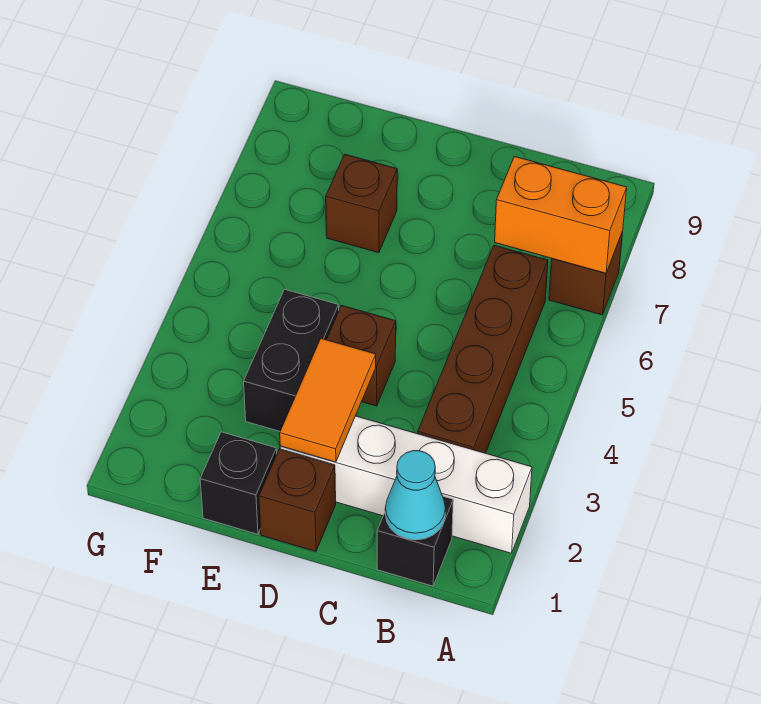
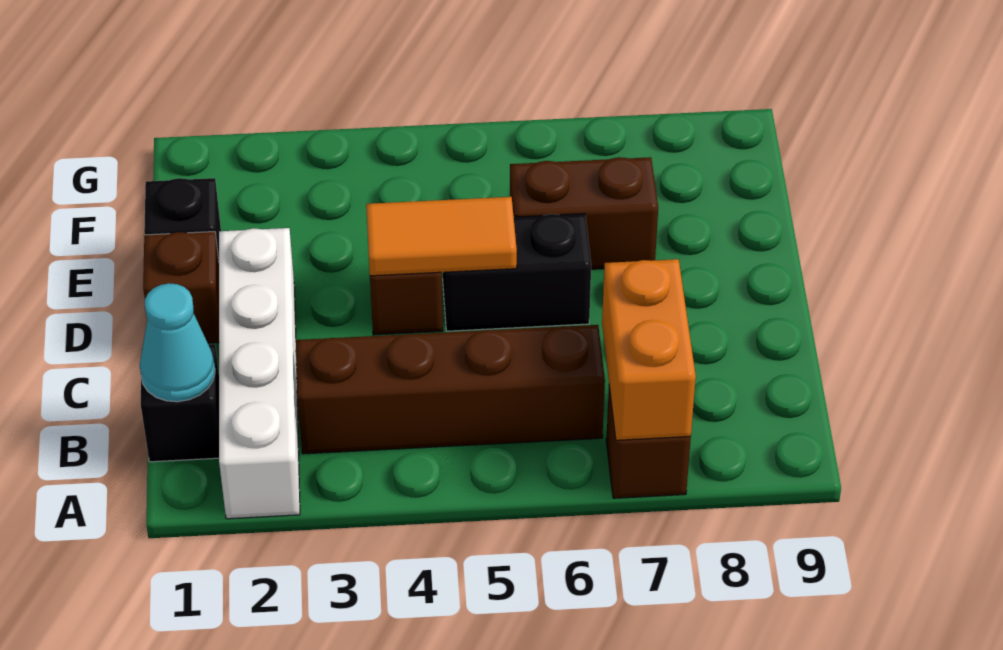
orange 1x2 tile [280,339,376,462] -> orange 1x2 tile moved to [366,197,517,276]
black 1x2 brick [244,289,339,431] -> black 1x2 brick moved to [443,214,591,331]
brown 1x1 brick [326,154,397,253] -> brown 1x2 brick [510,157,658,269]

